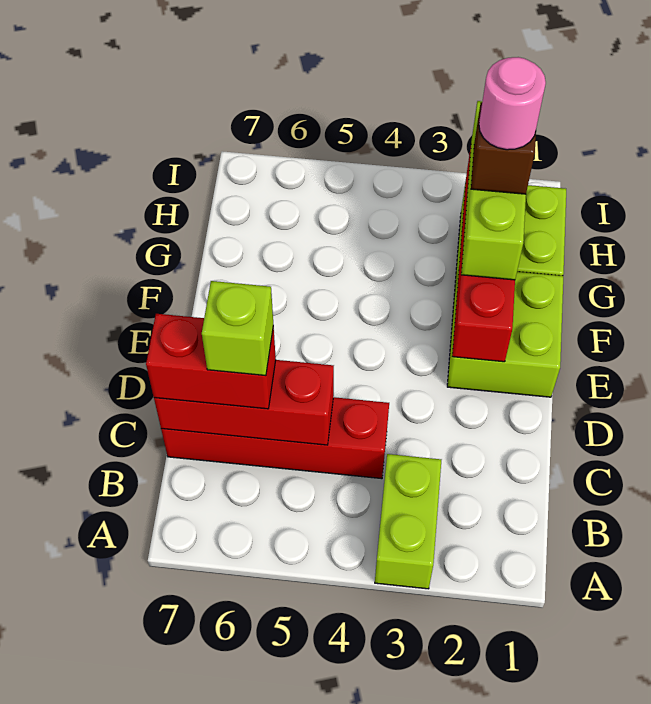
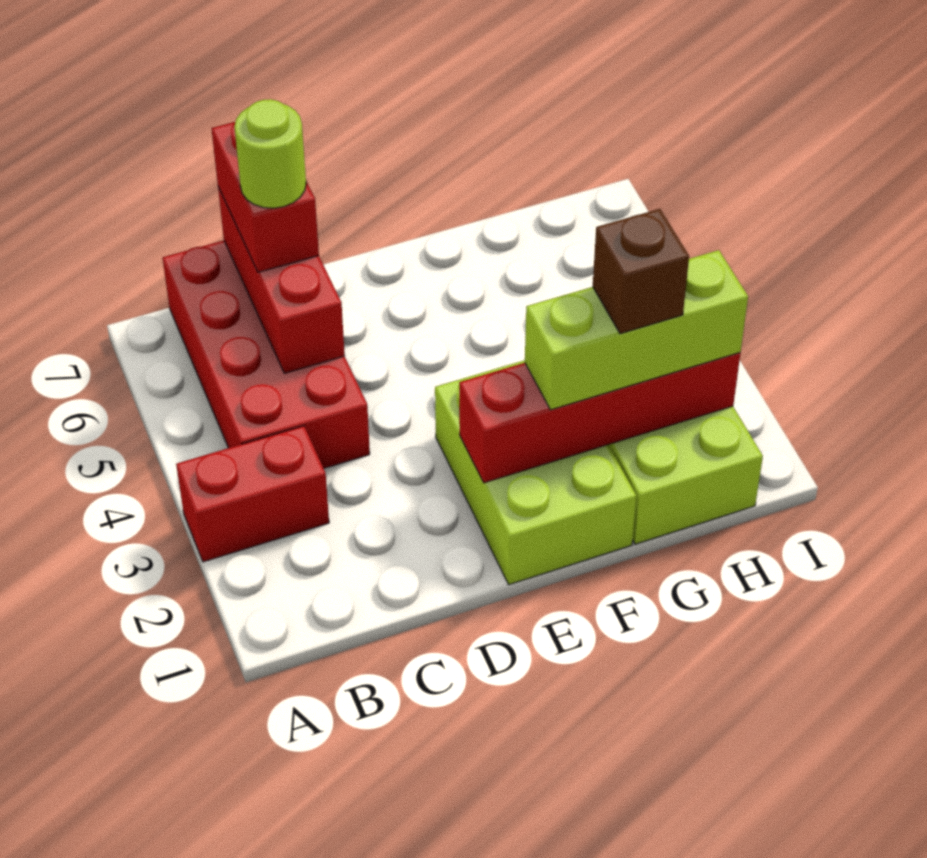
lime 1x2 brick [375,454,441,589] -> red 1x2 brick [176,426,329,562]
red 1x4 brick [161,397,389,479] -> red 2x4 brick [163,240,370,469]
lime 1x1 brick [202,281,273,376] -> lime 1x1 round brick [234,99,306,208]
lime 2x2 brick [447,271,563,397] -> lime 2x3 brick [435,360,636,584]
pink 1x1 round brick [479,57,546,150] -> none

